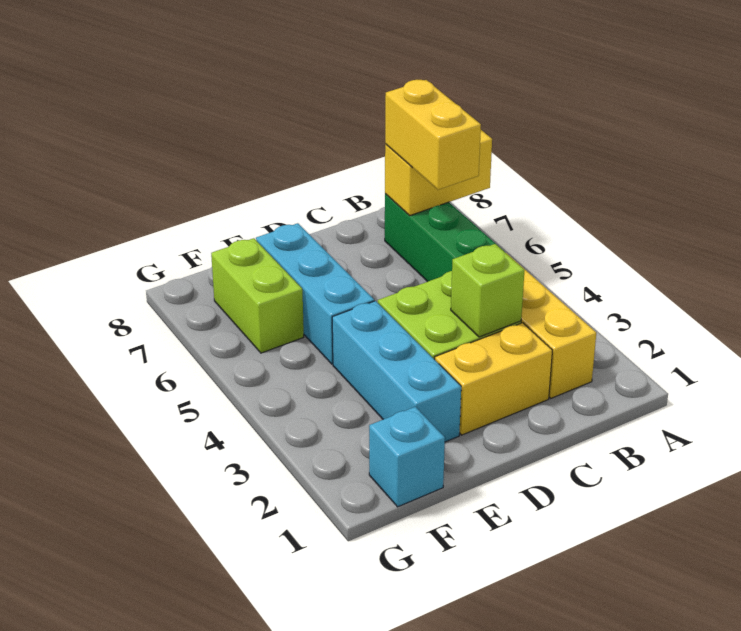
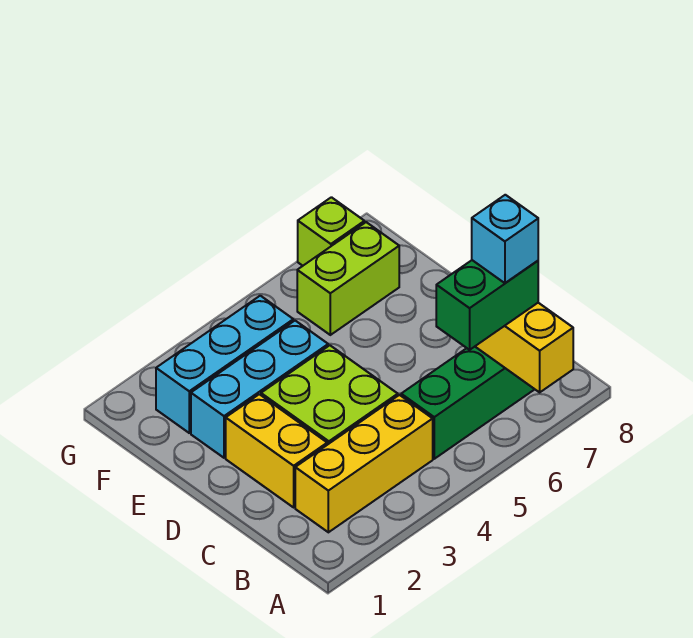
yellow 1x2 brick [385,80,481,190] -> green 1x2 brick [436,260,538,350]
lime 1x1 brick [451,244,524,337] -> lime 1x1 brick moved to [298,197,364,266]
cyan 1x3 brick [256,223,374,364] -> cyan 1x3 brick moved to [156,296,293,433]
cyan 1x1 brick [369,407,445,507] -> cyan 1x1 brick moved to [472,195,538,283]

